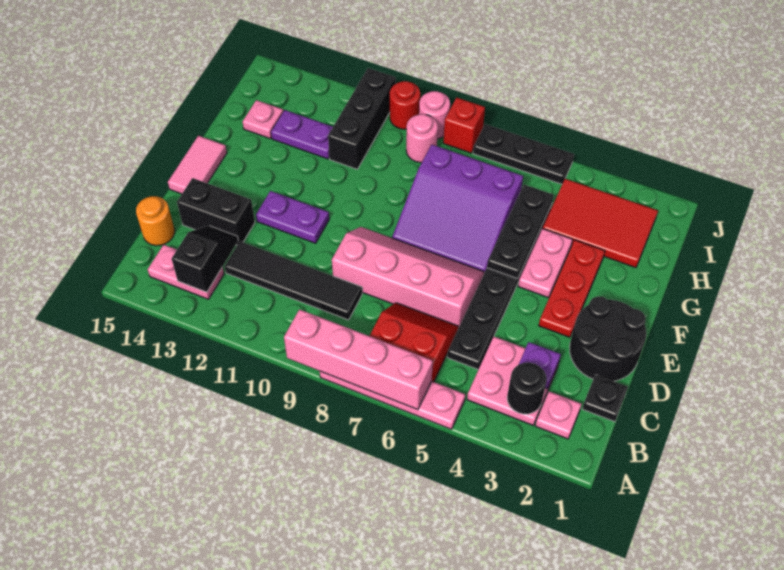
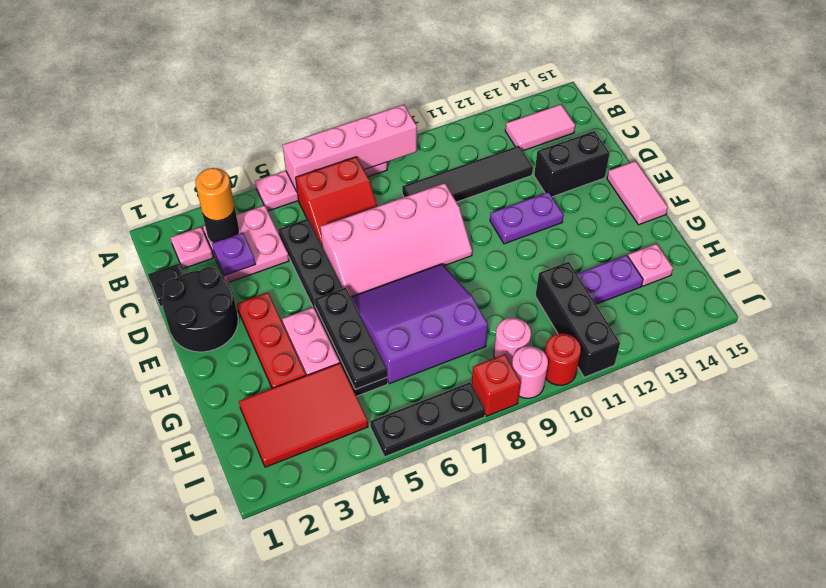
pink 1x2 plate [148,245,224,299] -> pink 1x2 tile [505,104,575,151]
black 1x2 slope [172,226,238,292] -> none
orange 1x1 round brick [136,196,175,246] -> orange 1x1 round brick moved to [195,168,235,221]

